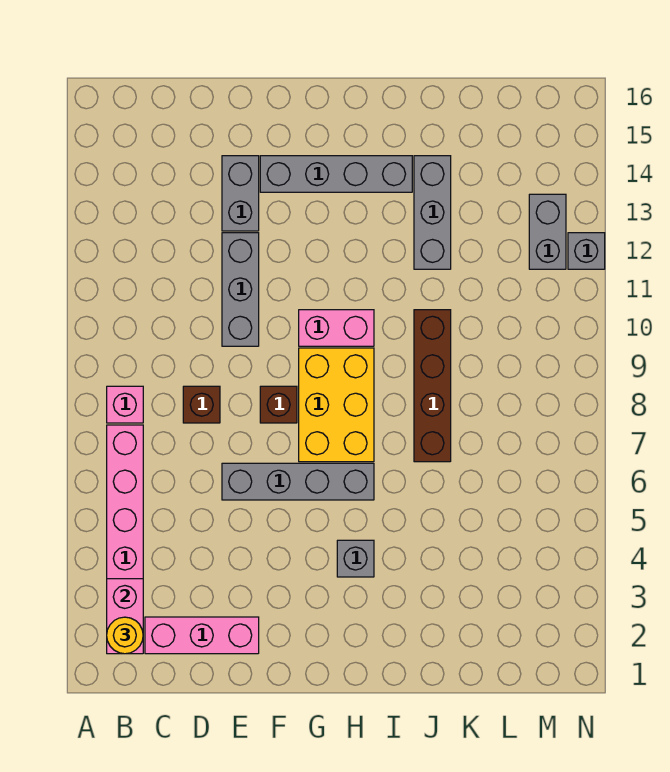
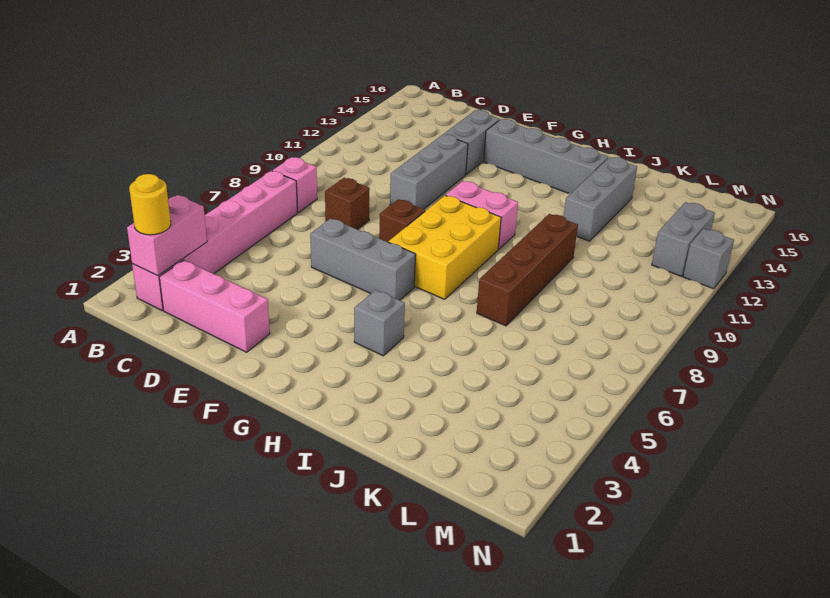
grey 1x4 brick [222,463,374,500] -> grey 1x3 brick [310,218,416,300]

